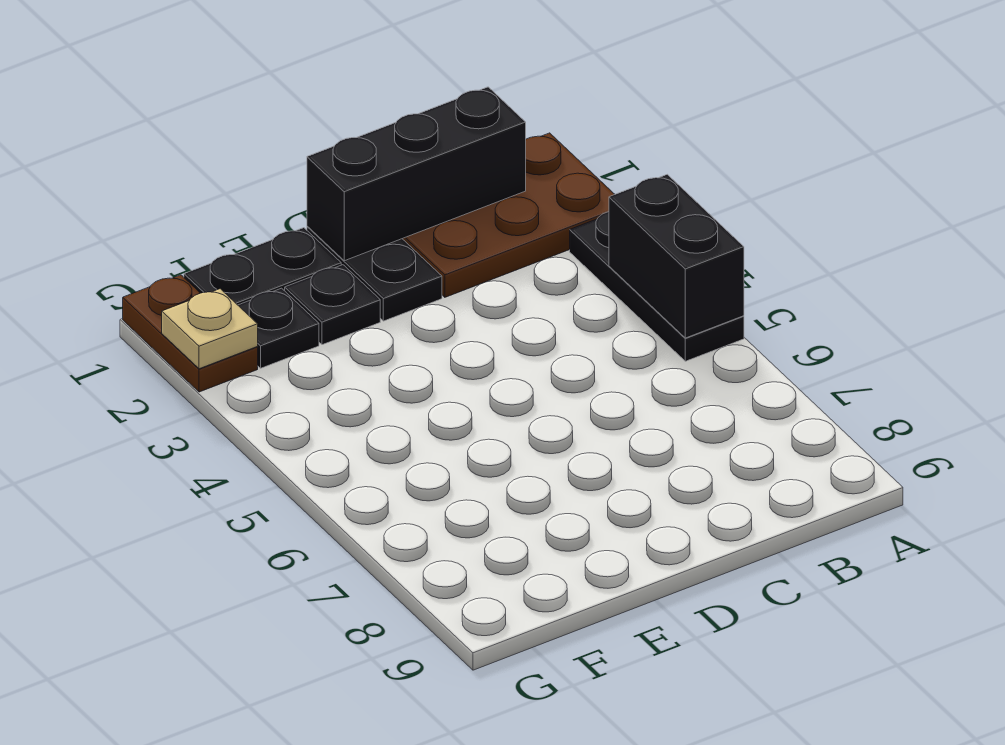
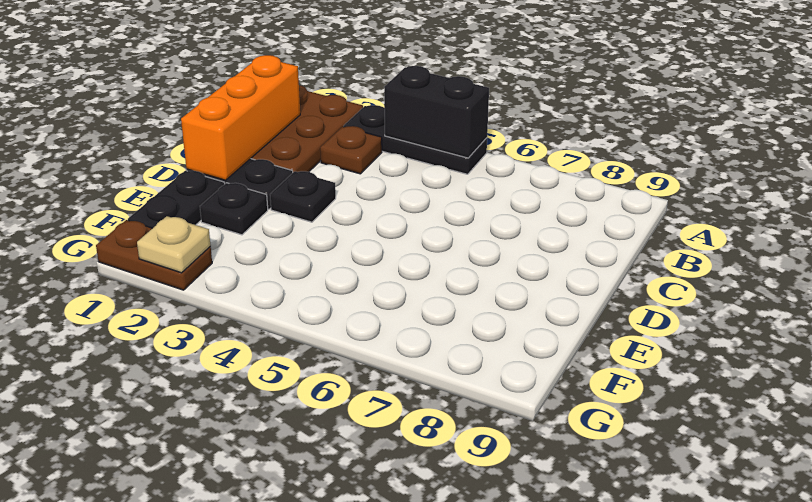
black 1x3 brick [307,87,526,261] -> orange 1x3 brick [181,55,300,180]
none -> brown 1x1 plate [320,126,382,174]
black 1x1 plate [238,288,319,368] -> black 1x1 plate moved to [270,171,336,222]

